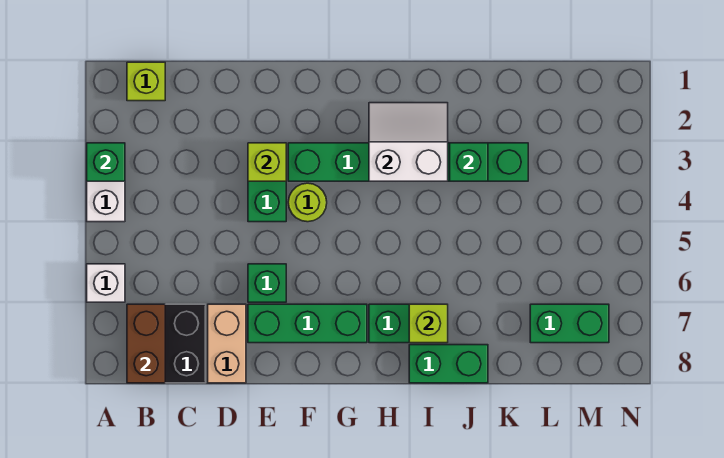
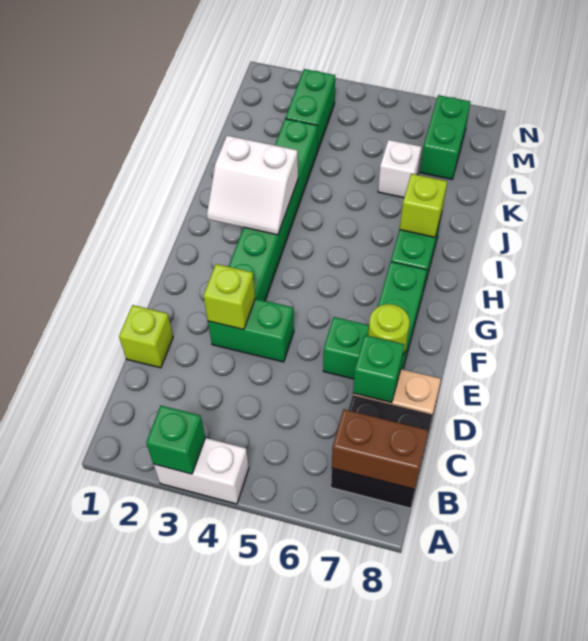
white 1x1 brick [87,264,125,302] -> white 1x1 brick moved to [378,140,421,198]
lime 1x1 brick [127,62,165,101] -> lime 1x1 brick moved to [119,305,173,368]
lime 1x1 round brick [288,183,327,222] -> lime 1x1 round brick moved to [368,304,410,355]
white 2x2 slope [369,103,448,181] -> white 2x2 slope turned to [207,136,298,235]
green 1x2 brick [409,345,488,383] -> green 1x2 brick moved to [285,69,335,151]
green 1x1 brick [450,143,488,181] -> green 1x1 brick moved to [353,335,404,403]

